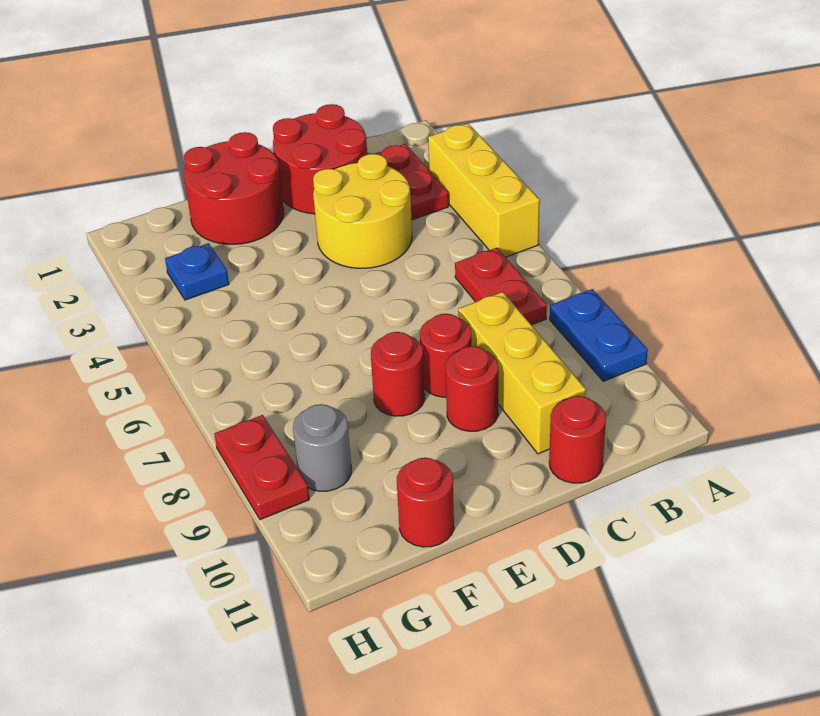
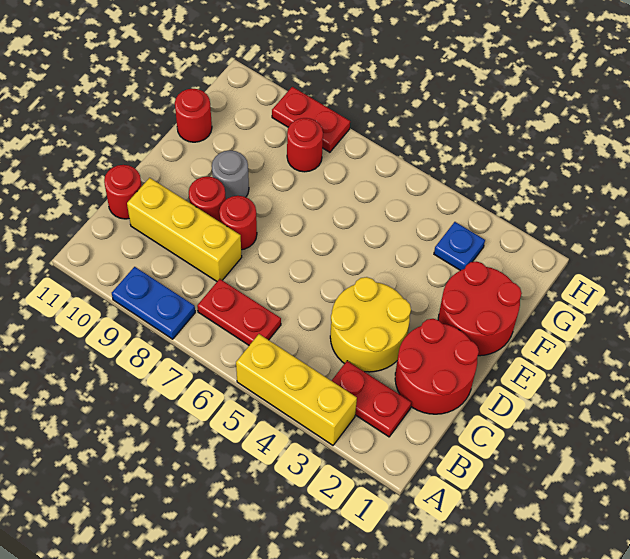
red 1x1 round brick [371,332,425,416] -> red 1x1 round brick moved to [287,118,323,172]
grey 1x1 round brick [293,404,351,491] -> grey 1x1 round brick moved to [212,150,249,199]

